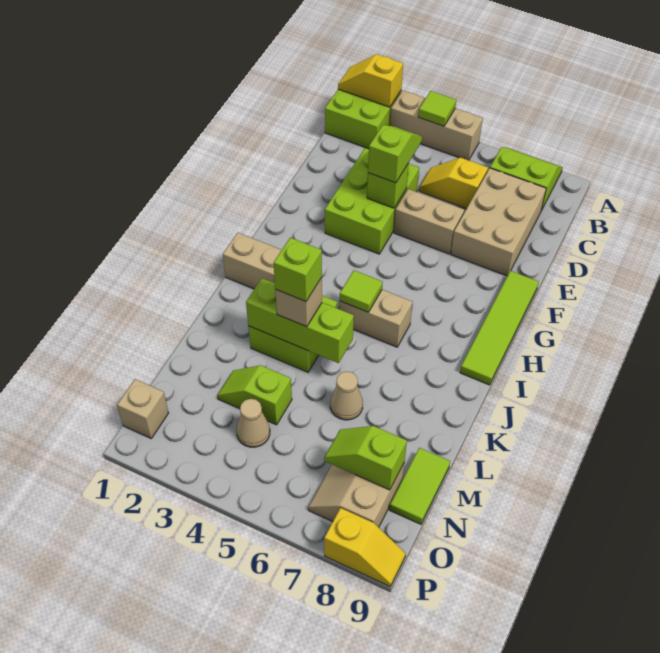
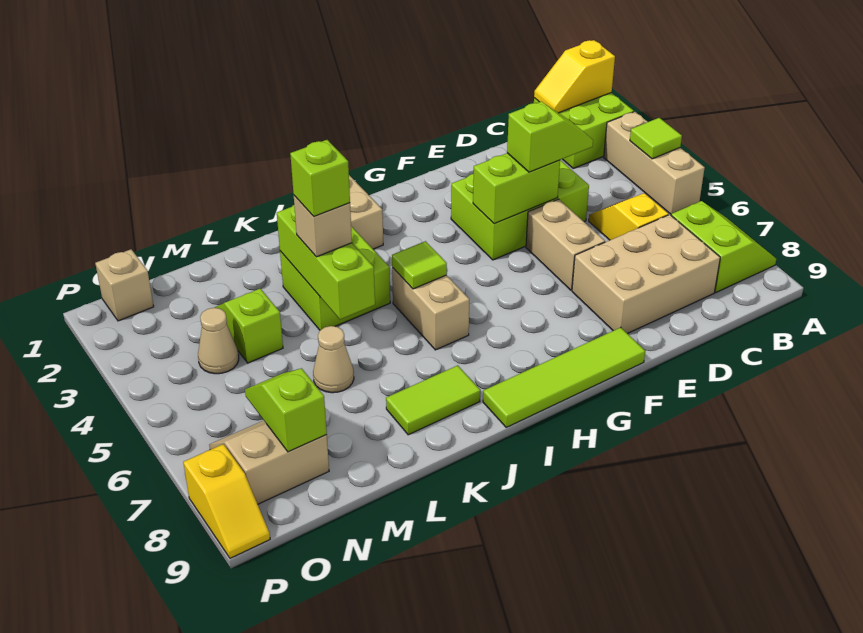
yellow 1x2 slope [338,54,403,107] -> yellow 1x2 slope turned to [534,40,615,113]
lime 1x1 brick [367,163,409,208] -> lime 1x2 brick [473,153,560,224]
lime 1x2 tile [390,448,450,524] -> lime 1x2 tile moved to [386,365,480,435]

